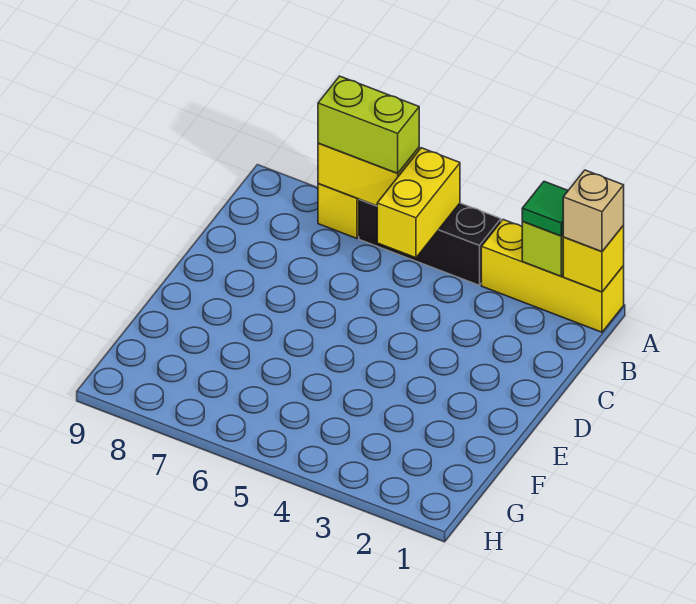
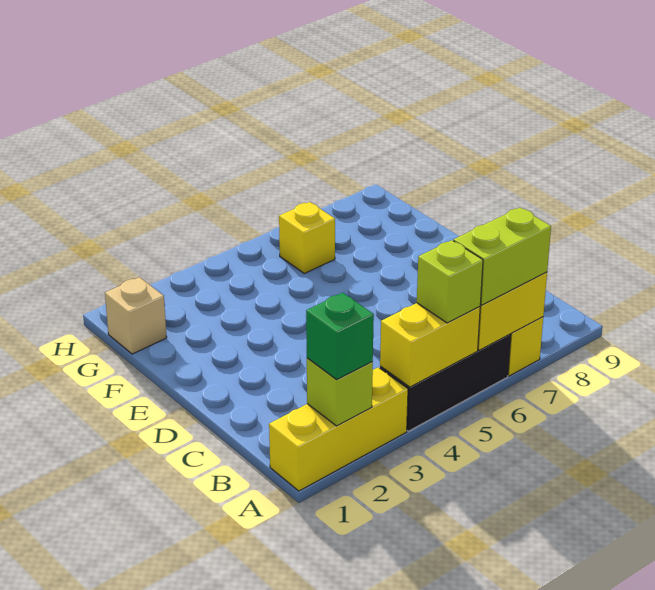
yellow 1x1 brick [563,225,624,292] -> yellow 1x1 brick moved to [279,202,335,273]
tan 1x1 brick [563,170,624,252] -> tan 1x1 brick moved to [105,277,167,354]
green 1x1 tile [522,181,568,236] -> green 1x1 brick [306,293,374,379]
yellow 1x2 brick [377,148,460,258] -> yellow 1x2 brick turned to [380,303,480,387]
none -> lime 1x1 brick [417,240,483,323]

